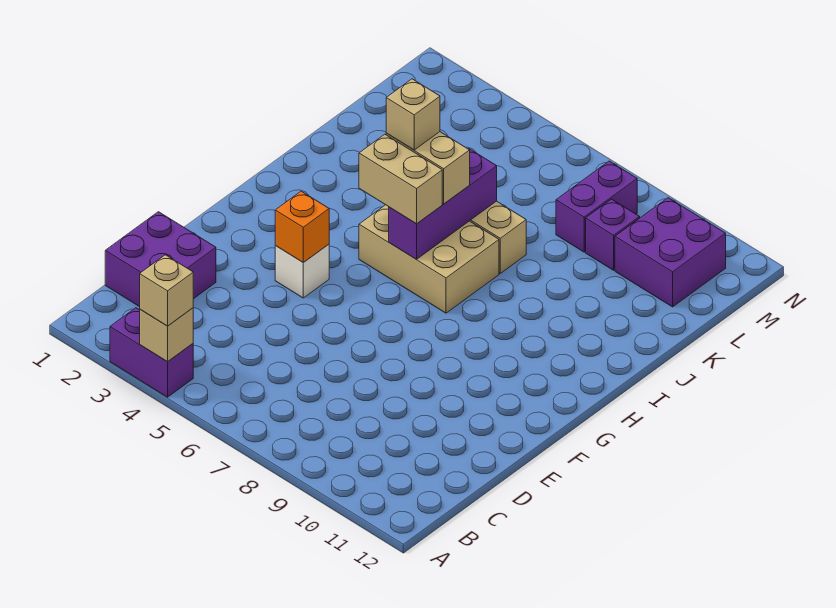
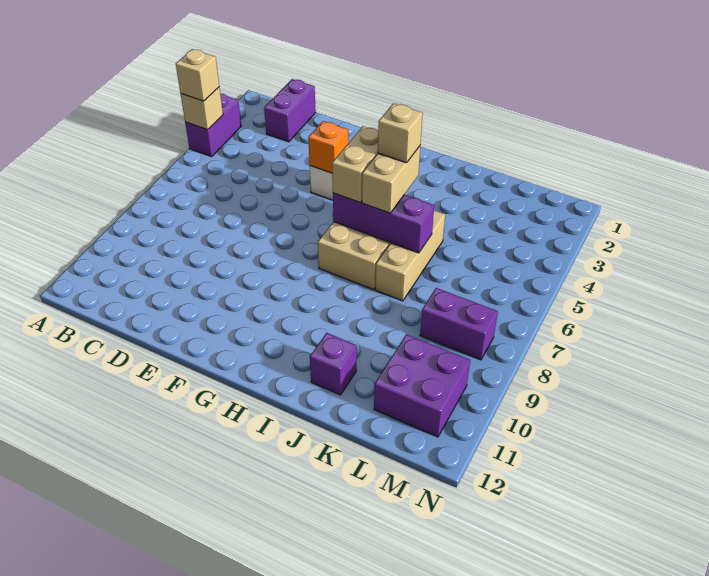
purple 2x2 brick [105,212,216,307] -> purple 1x2 brick [264,79,316,142]
purple 1x1 brick [586,199,640,270] -> purple 1x1 brick moved to [310,333,357,395]

